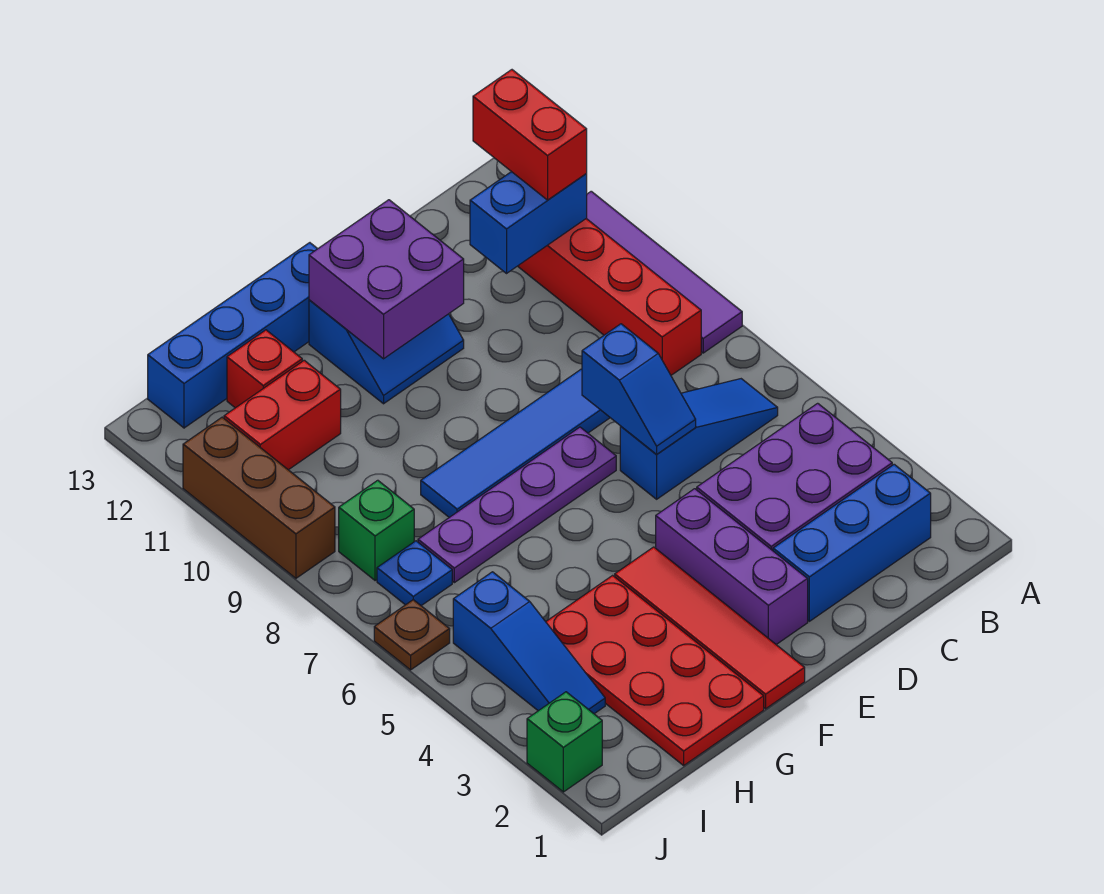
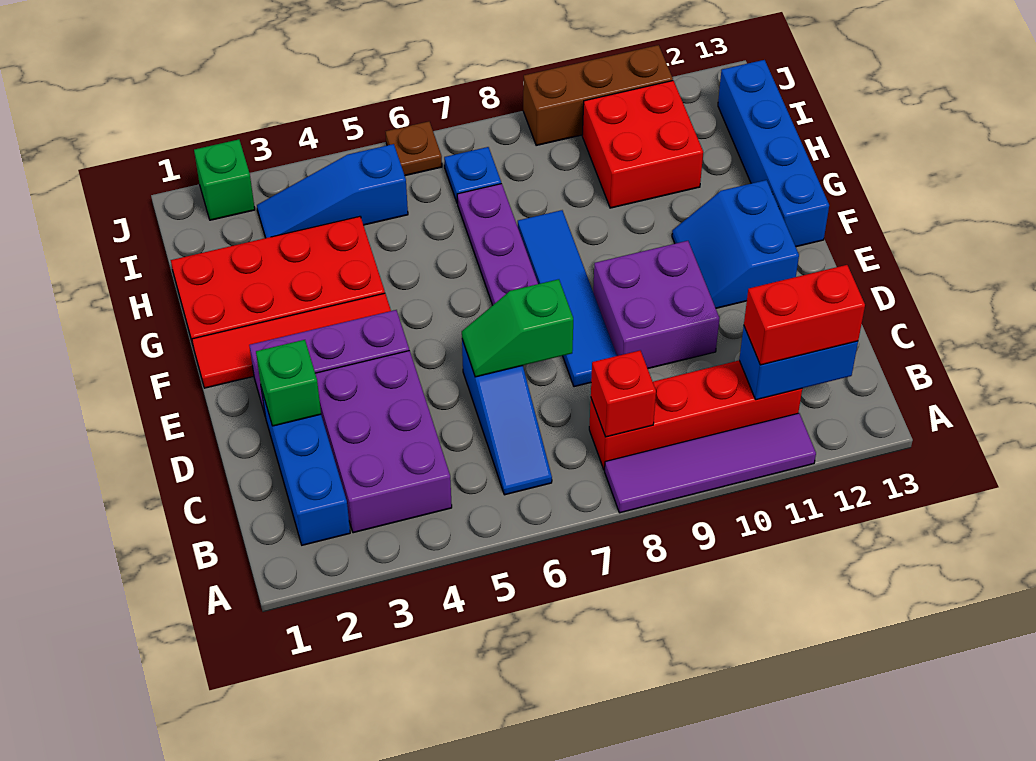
blue 1x2 brick [470,172,587,273] -> blue 1x2 brick turned to [739,327,858,400]
blue 1x2 slope [582,324,696,455] -> green 1x2 slope [462,279,573,377]
purple 2x2 brick [309,200,464,359] -> purple 2x2 brick moved to [593,241,720,368]
red 1x2 brick [224,360,341,470] -> red 2x2 brick [582,81,703,208]
red 1x1 brick [227,330,302,408] -> red 1x1 brick moved to [591,351,656,437]
green 1x1 brick [339,480,414,581] -> green 1x1 brick moved to [256,340,321,426]

